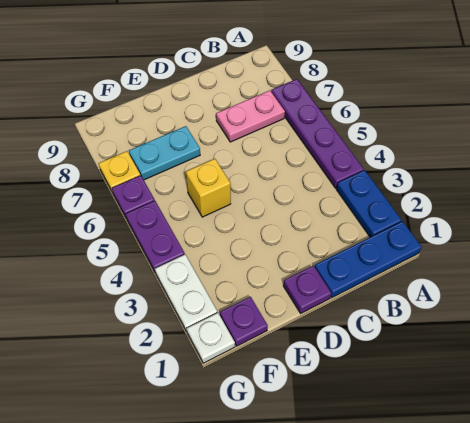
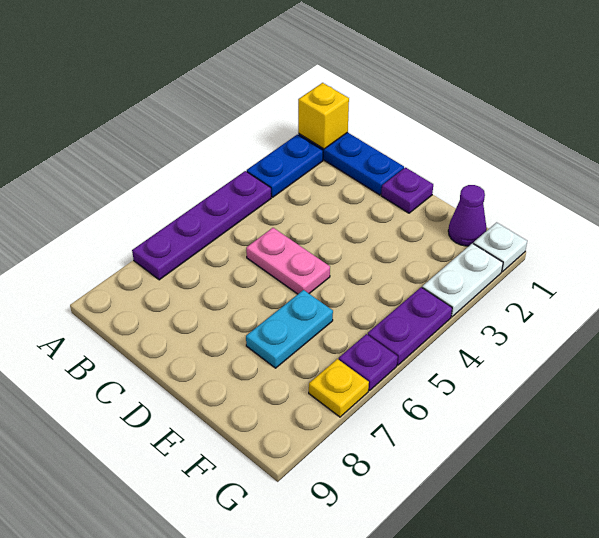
pink 1x2 plate [216,90,285,142] -> pink 1x2 plate moved to [246,228,330,294]
yellow 1x1 brick [186,159,231,217] -> yellow 1x1 brick moved to [298,83,349,149]
cyan 1x2 plate [129,126,200,180] -> cyan 1x2 plate turned to [246,290,333,368]
purple 1x1 plate [220,297,268,346] -> purple 1x1 cone [448,185,487,246]

